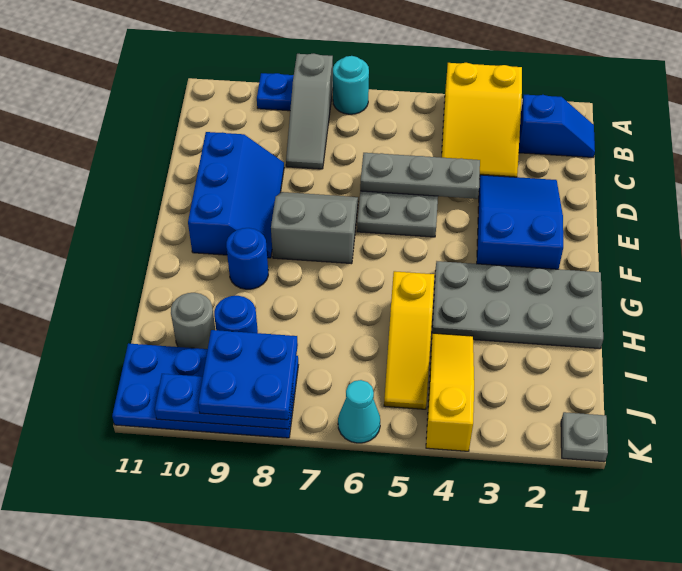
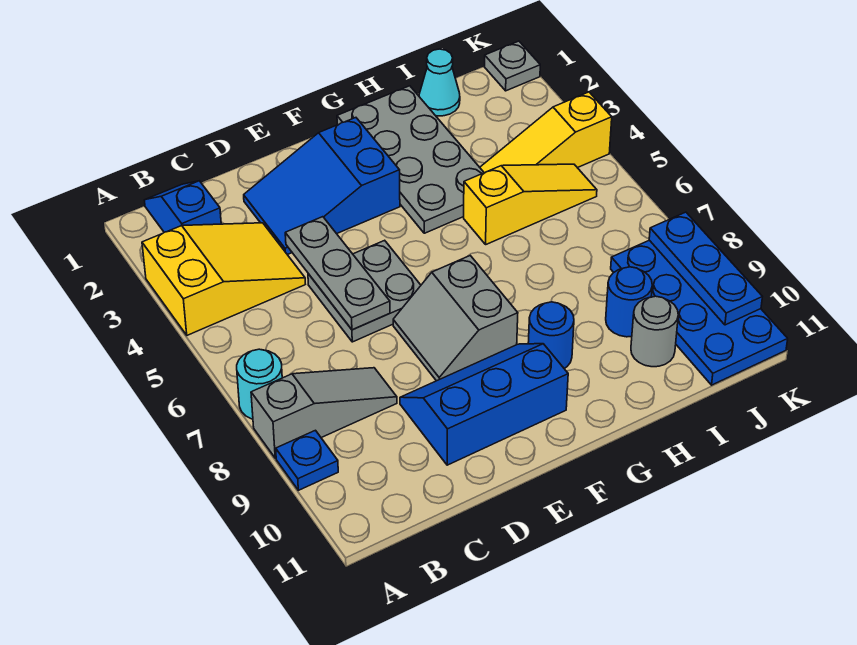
blue 2x2 plate [198,330,298,420] -> none
cyan 1x1 cone [338,380,380,443] -> cyan 1x1 cone moved to [419,49,460,116]

